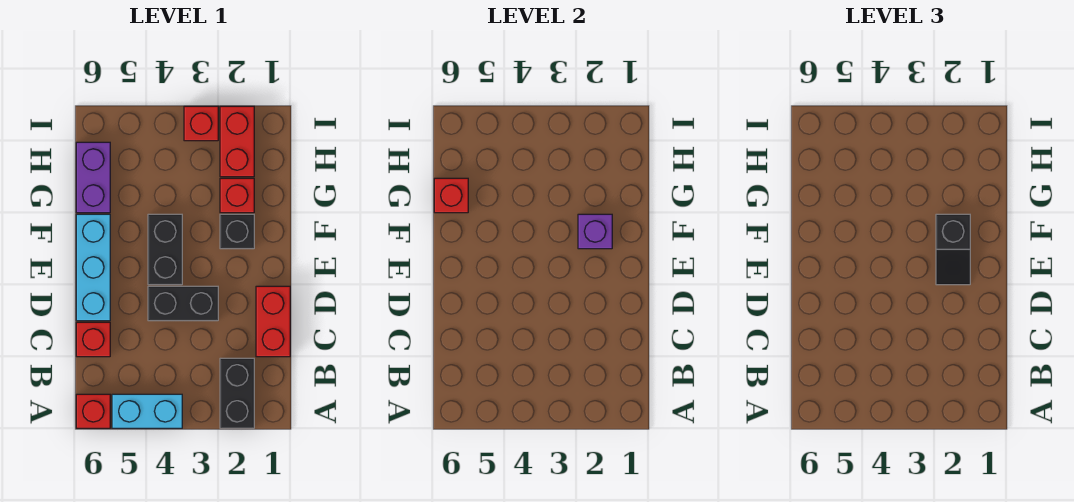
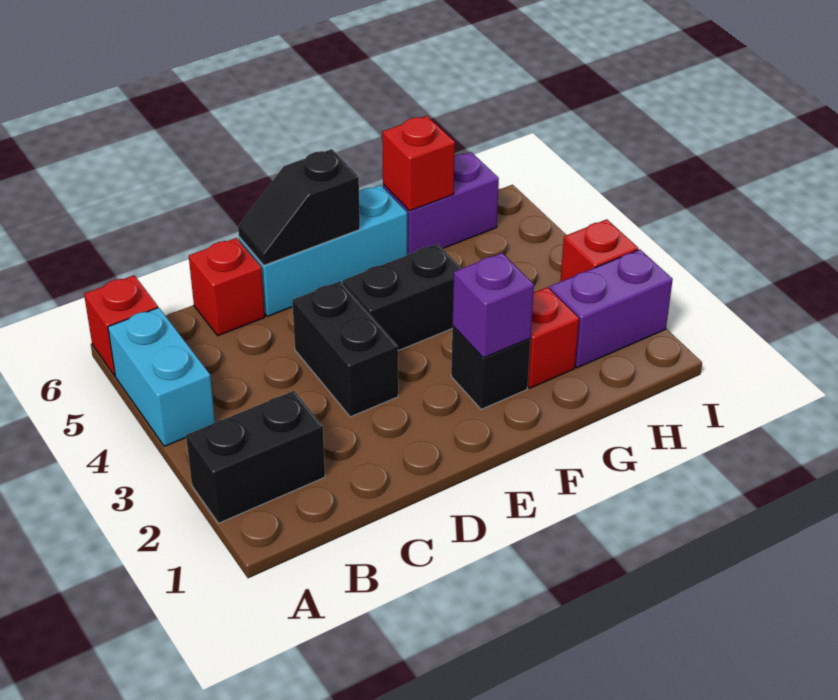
red 1x2 brick [256,286,290,357] -> none
black 1x2 slope [936,214,970,285] -> black 1x2 slope moved to [238,149,360,265]
red 1x2 brick [220,106,254,177] -> purple 1x2 brick [550,249,673,368]

